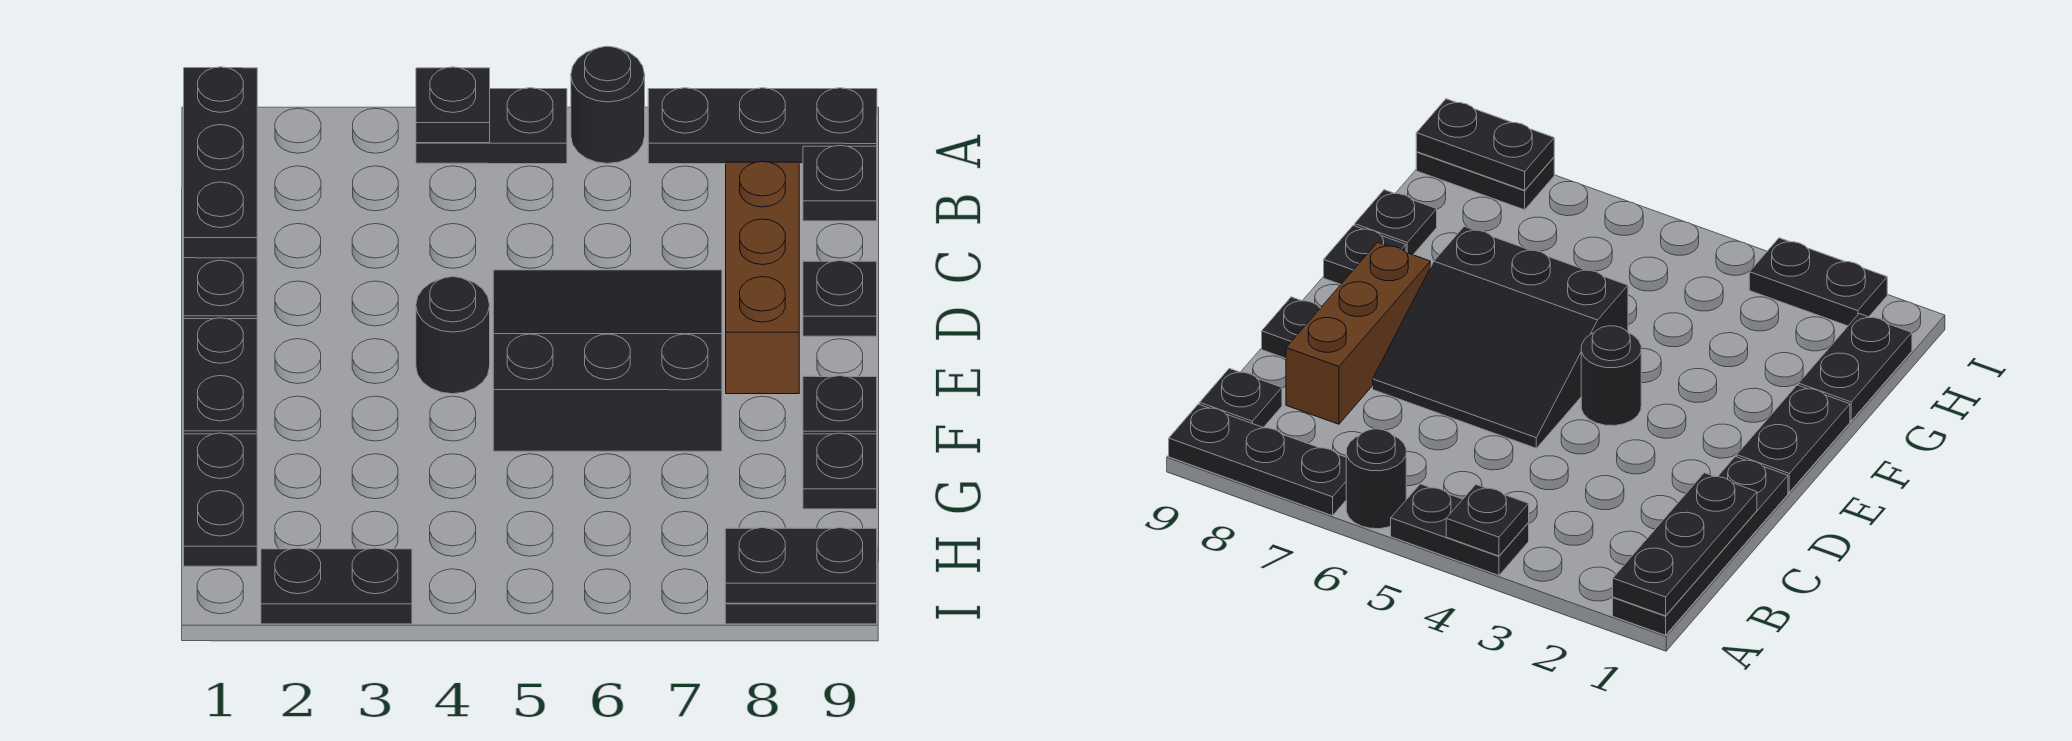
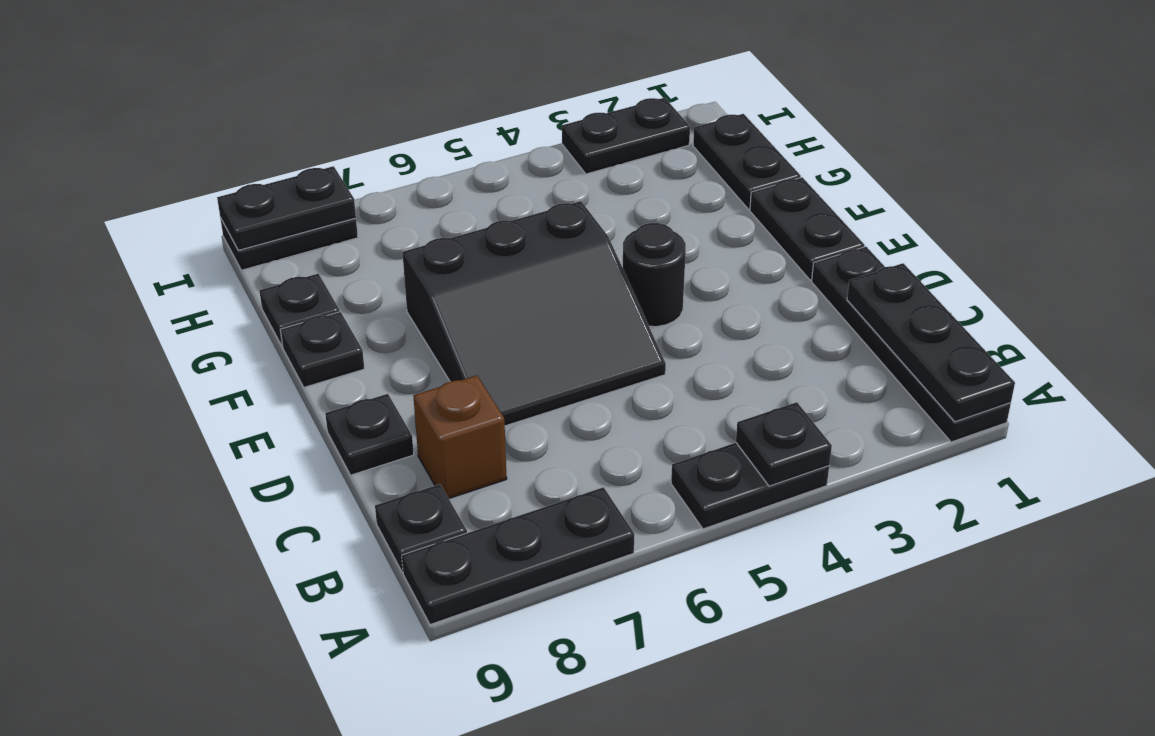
black 1x1 round brick [571,46,645,164] -> none
brown 1x3 brick [726,162,799,394] -> brown 1x1 brick [413,375,507,498]

